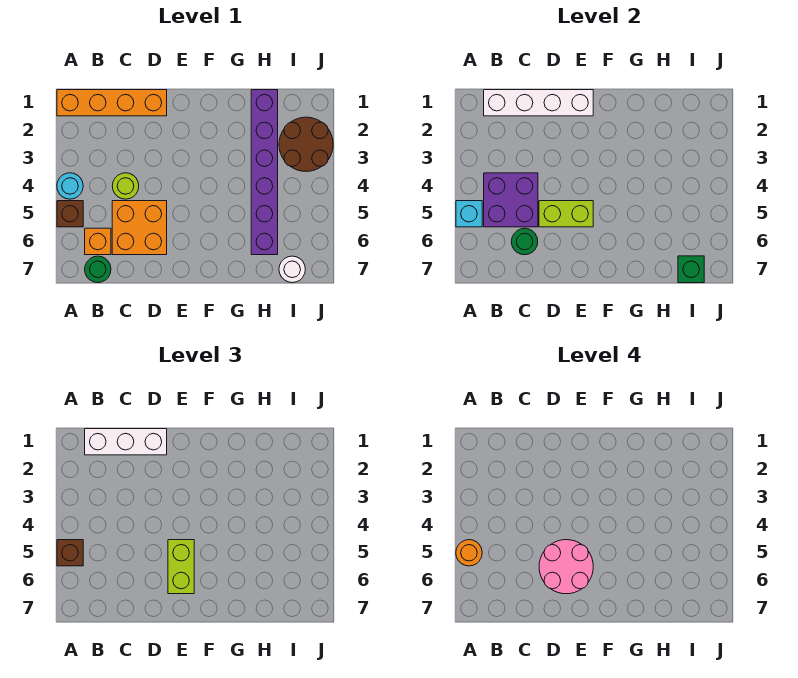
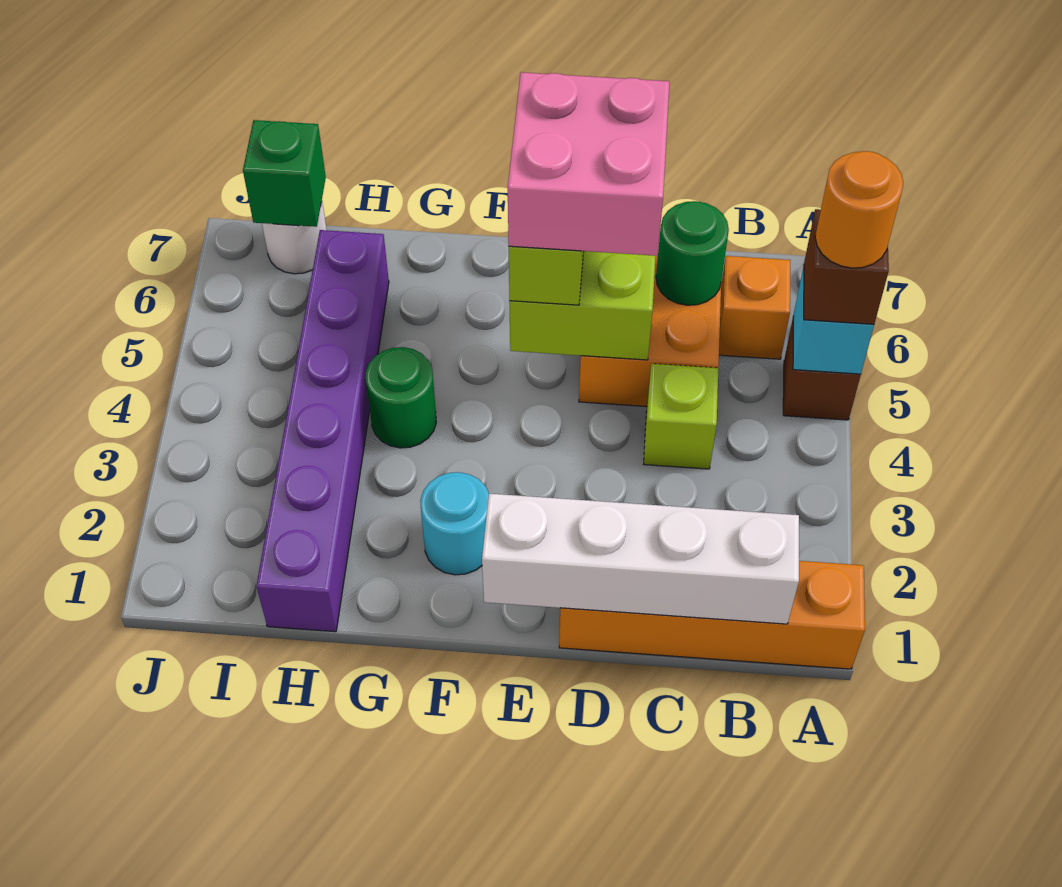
cyan 1x1 round brick [57,173,83,199] -> cyan 1x1 round brick moved to [420,472,489,575]
white 1x3 brick [85,429,167,455] -> none
purple 2x2 brick [484,173,538,227] -> none
green 1x1 round brick [85,256,111,283] -> green 1x1 round brick moved to [366,347,436,448]
lime 1x1 round brick [112,173,139,199] -> lime 1x1 brick [644,364,718,469]
pink 2x2 round brick [539,540,593,594] -> pink 2x2 brick [508,72,669,256]
brown 2x2 round brick [279,117,333,171] -> none

